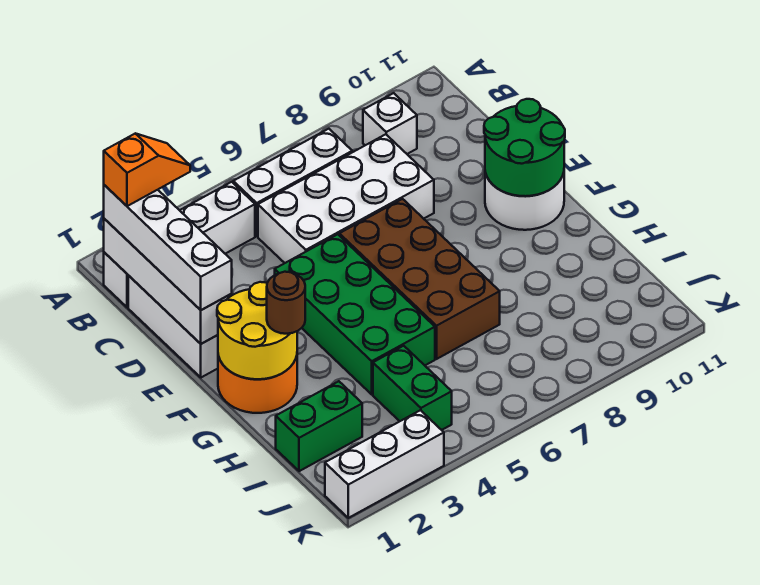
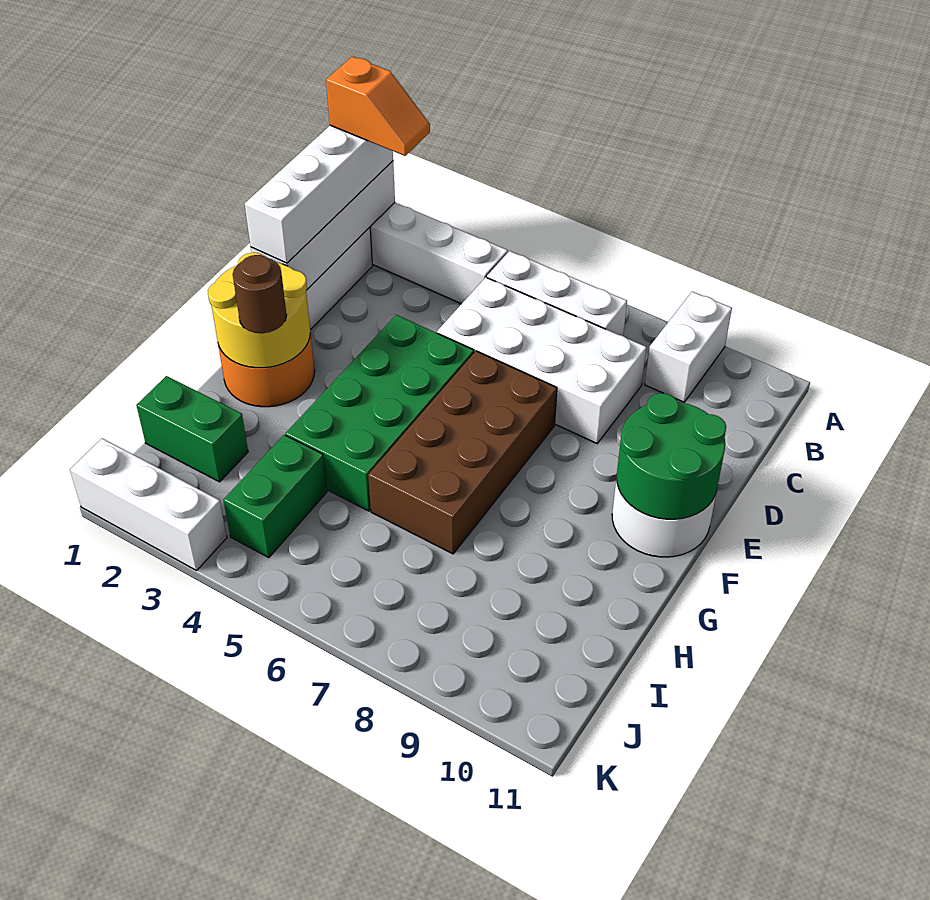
white 1x1 brick [363,93,417,154] -> white 1x2 brick [645,292,732,402]

